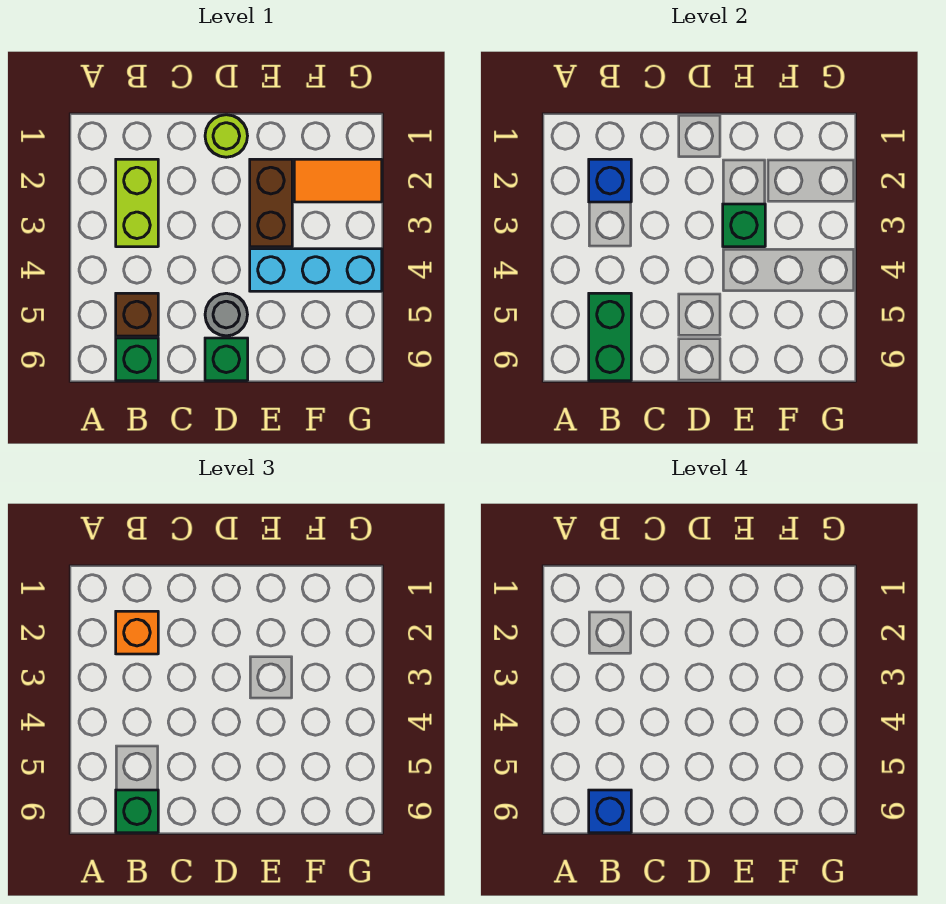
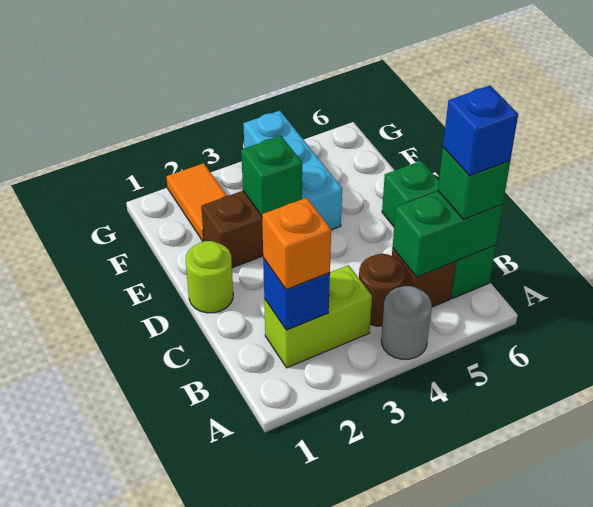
none -> brown 1x1 round brick [359,254,406,326]
grey 1x1 round brick [205,293,248,336] -> grey 1x1 round brick moved to [381,286,432,359]

